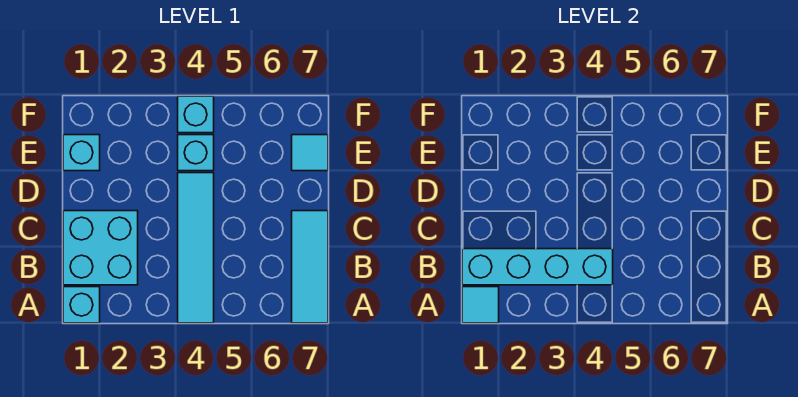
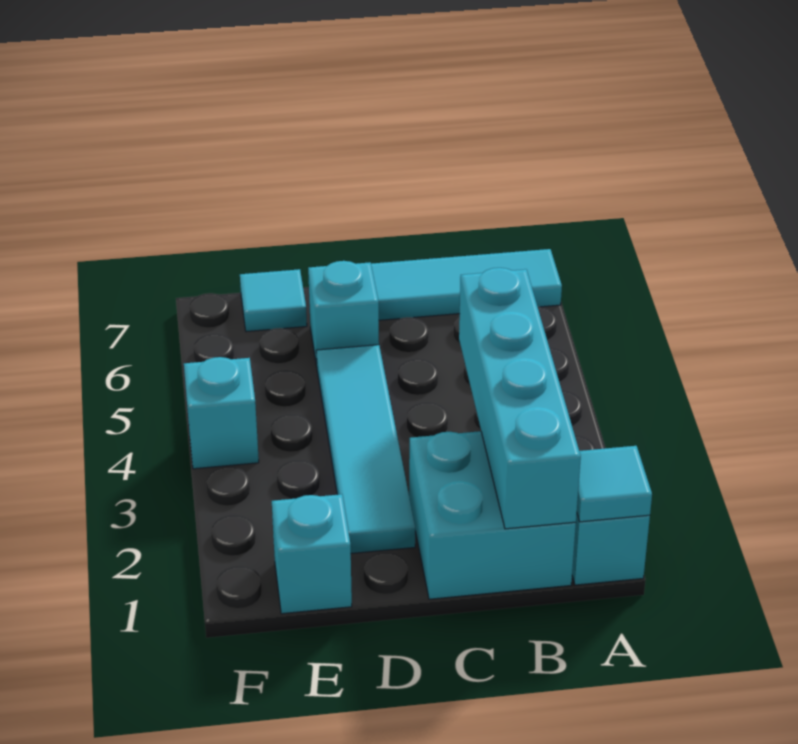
cyan 1x4 tile [178,173,214,323] -> cyan 1x4 tile turned to [316,345,415,553]
cyan 1x1 brick [178,135,214,171] -> cyan 1x1 brick moved to [308,261,379,366]

